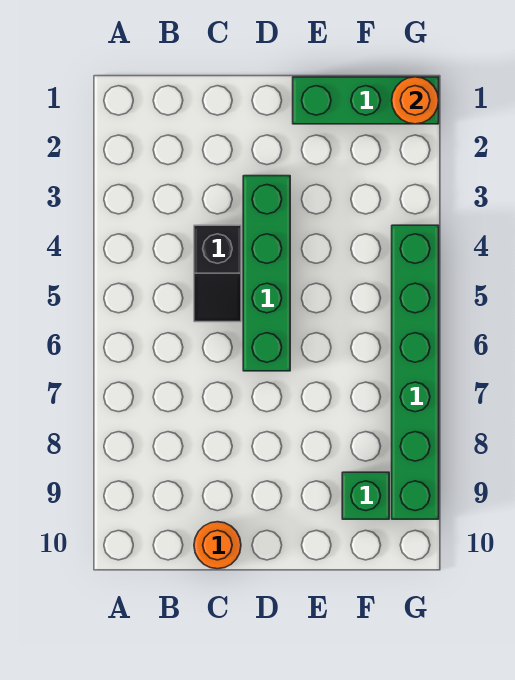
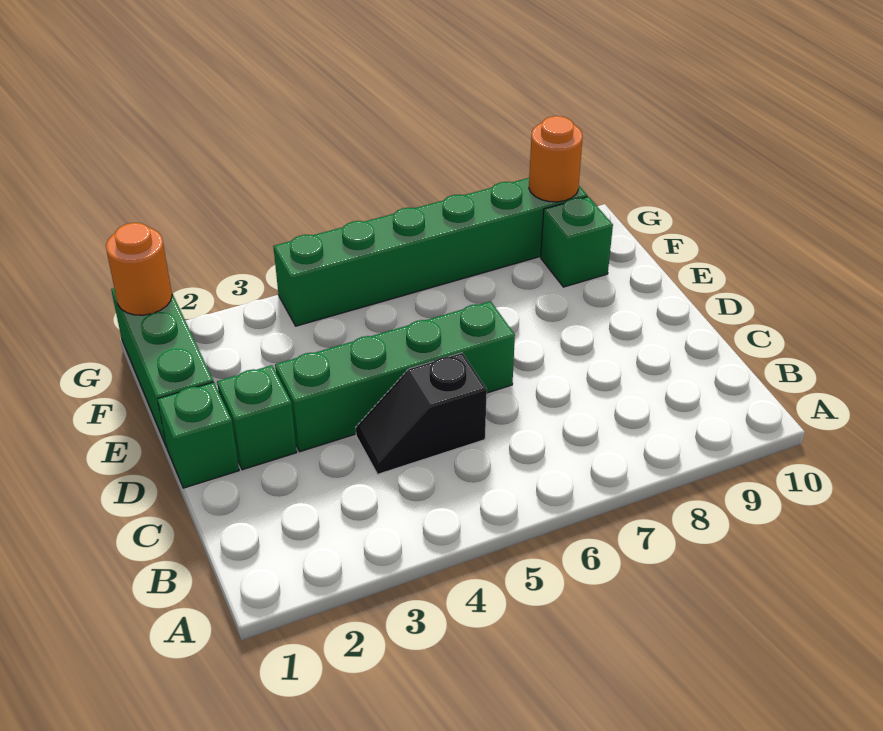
black 1x2 slope [194,225,241,322] -> black 1x2 slope turned to [356,353,487,474]
orange 1x1 round brick [194,522,241,569] -> orange 1x1 round brick moved to [529,116,583,202]
none -> green 1x1 brick [157,382,239,488]
none -> green 1x1 brick [217,365,297,470]

